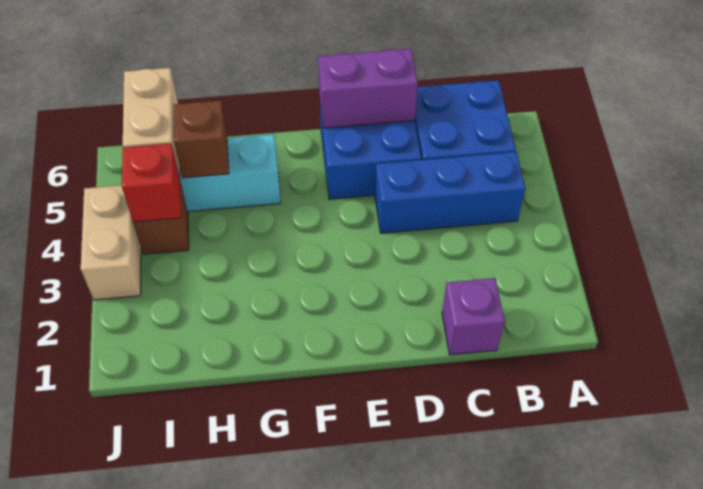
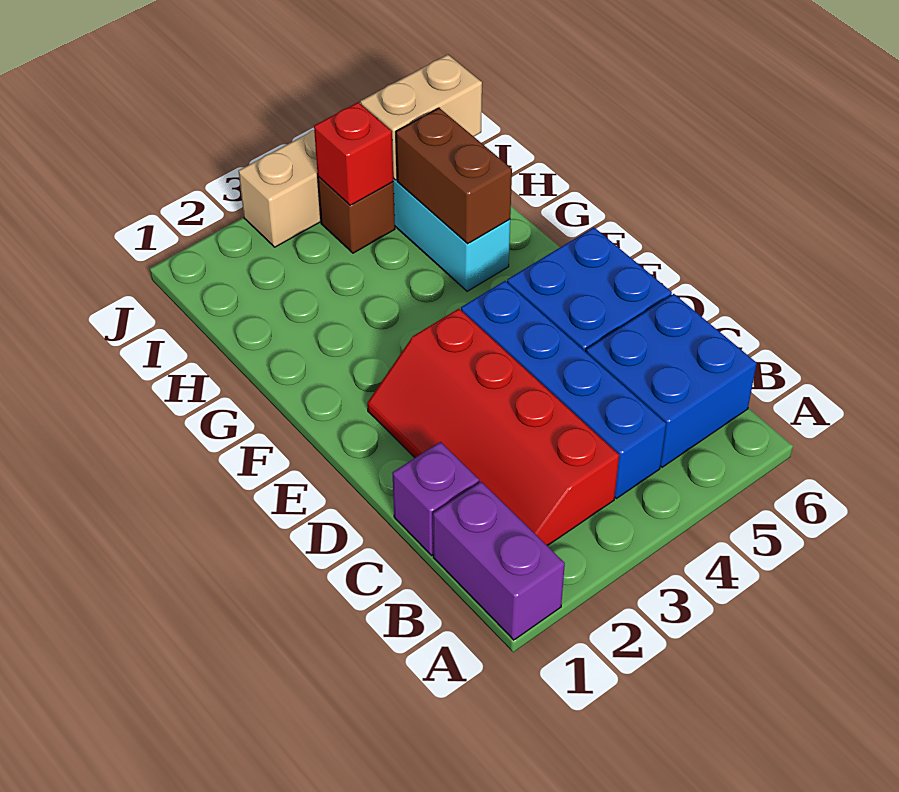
none -> red 2x4 slope [367,309,619,546]
blue 1x3 brick [375,152,525,233] -> blue 1x4 brick [461,281,666,499]
purple 1x2 brick [318,49,418,128] -> purple 1x2 brick moved to [433,482,565,640]
brown 1x1 brick [174,101,229,178] -> brown 1x2 brick [396,108,512,244]

